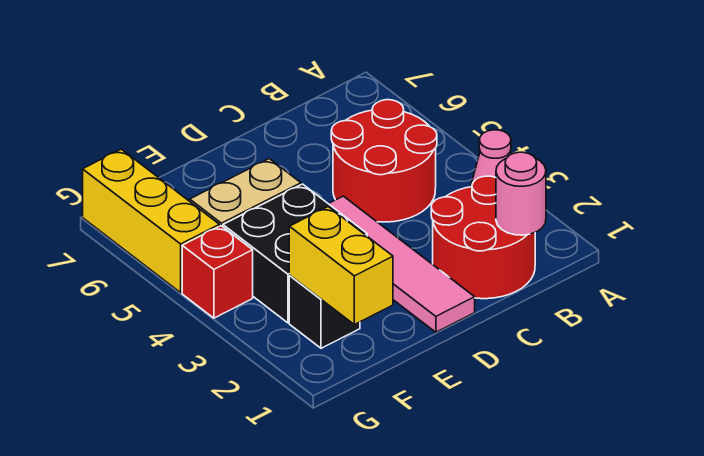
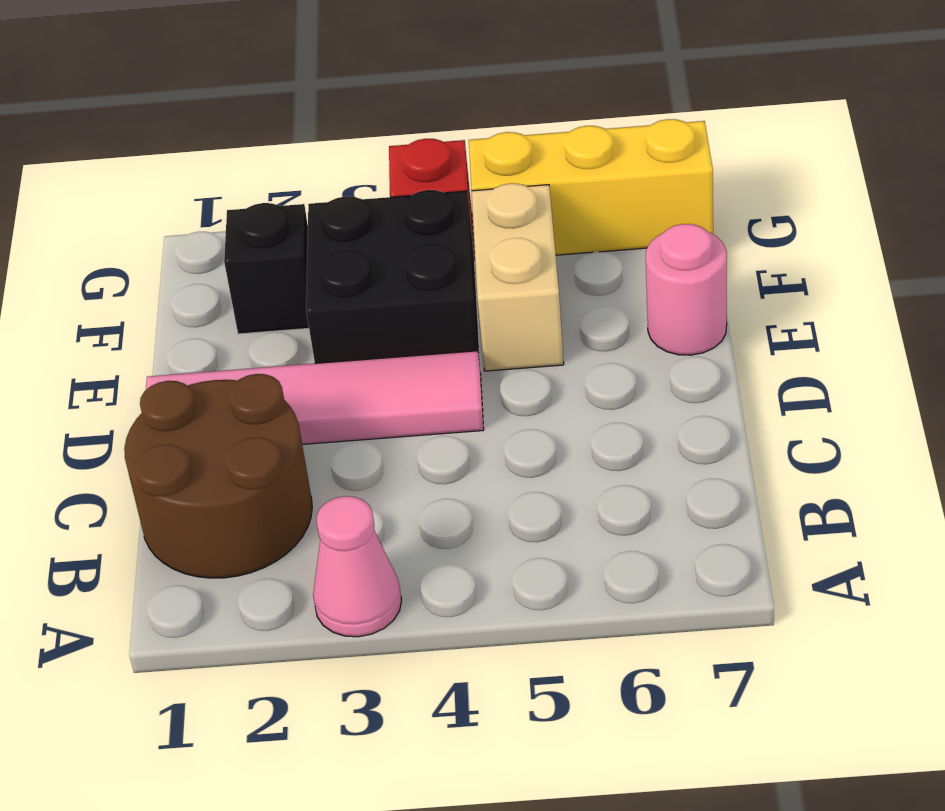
red 2x2 round brick [431,176,535,299] -> brown 2x2 round brick [124,374,312,578]
pink 1x1 round brick [496,152,546,235] -> pink 1x1 round brick moved to [646,224,727,355]
red 2x2 round brick [331,100,437,222] -> none
yellow 1x2 brick [289,207,393,325] -> none

